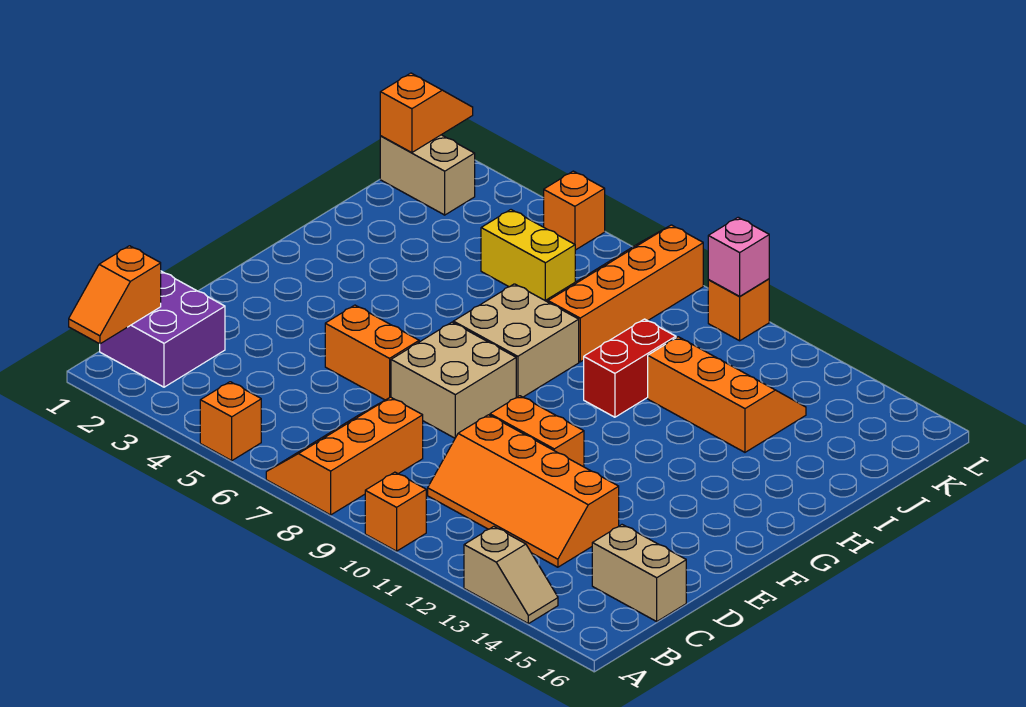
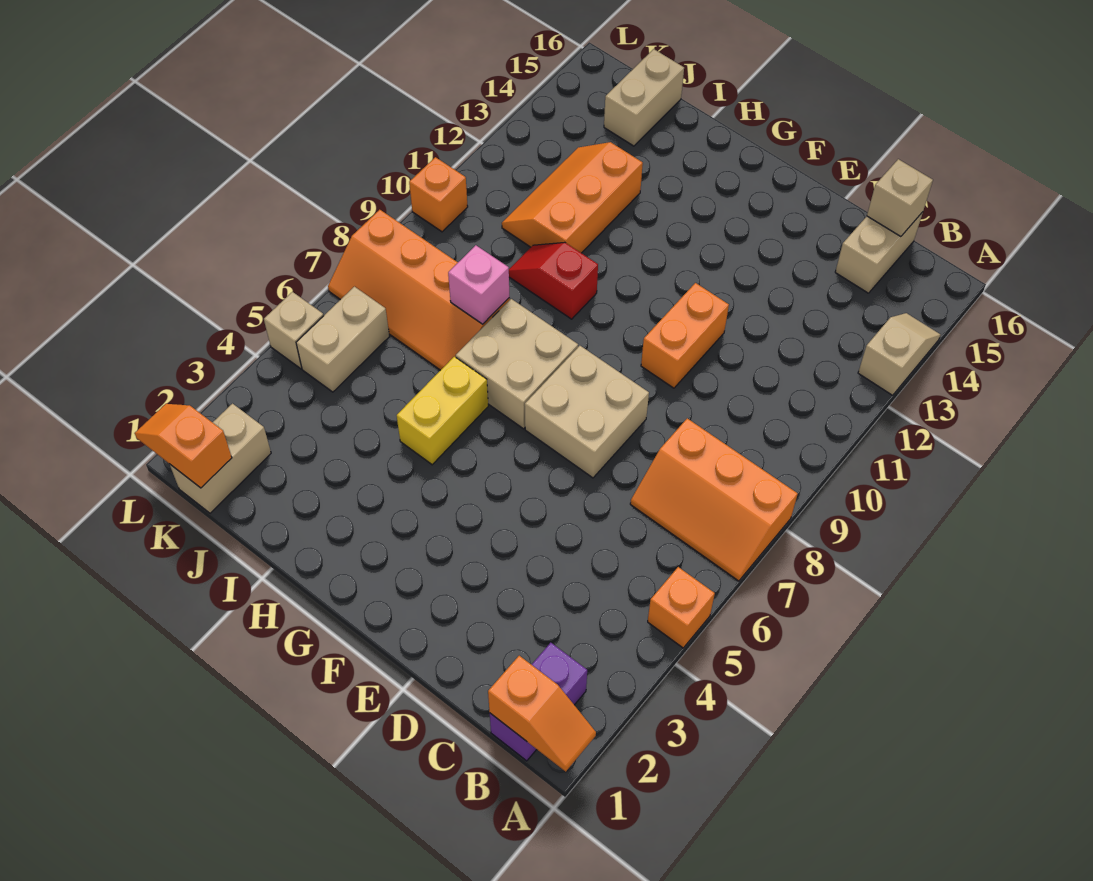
orange 1x1 brick [365,472,426,551] -> none
purple 2x2 brick [100,271,225,387] -> purple 1x2 brick [490,643,587,761]
orange 2x4 slope [428,415,619,567] -> none
none -> tan 1x1 brick [867,159,933,237]
orange 1x2 brick [325,305,419,400] -> none
red 1x2 brick [584,319,676,417] -> red 1x2 slope [509,242,598,319]
yellow 1x2 brick [481,210,575,300] -> yellow 1x2 brick moved to [397,357,488,465]
none -> tan 1x2 brick [604,49,684,146]
none -> tan 1x2 brick [296,287,389,392]
orange 1x1 brick [544,171,605,250] -> tan 1x1 brick [264,292,324,369]
pink 1x1 brick [708,217,769,296] -> pink 1x1 brick moved to [448,245,509,324]

